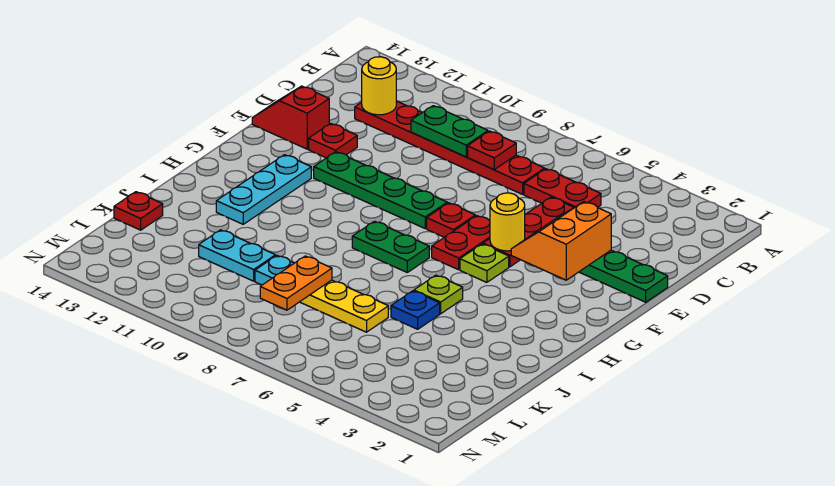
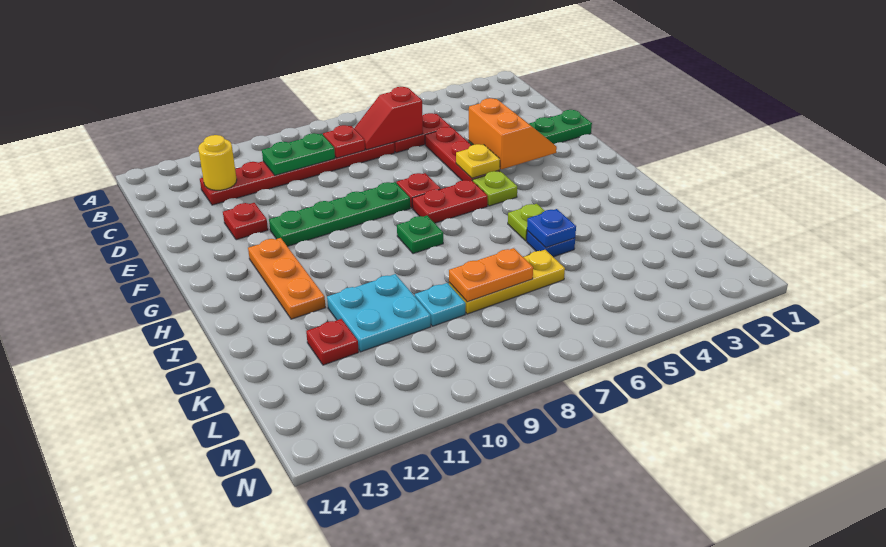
orange 2x2 slope [511,202,611,280] -> orange 2x2 slope turned to [469,98,557,169]
red 1x2 slope [252,86,329,149] -> red 1x2 slope moved to [354,87,423,150]
yellow 1x1 round brick [490,193,525,251] -> yellow 1x1 plate [456,144,500,178]
red 1x2 plate [432,216,490,270] -> red 1x2 plate turned to [412,180,488,223]
cyan 1x3 plate [216,155,311,224] -> orange 1x3 plate [248,238,326,319]
green 1x2 plate [352,221,429,272] -> green 1x1 plate [397,216,443,254]
none -> blue 1x1 plate [527,209,576,248]
orange 1x2 plate [260,256,332,310] -> orange 1x2 plate turned to [449,248,533,302]
cyan 1x2 plate [199,230,276,281] -> cyan 2x2 plate [327,274,431,352]
red 1x1 plate [114,192,163,230] -> red 1x1 plate moved to [306,319,359,365]

